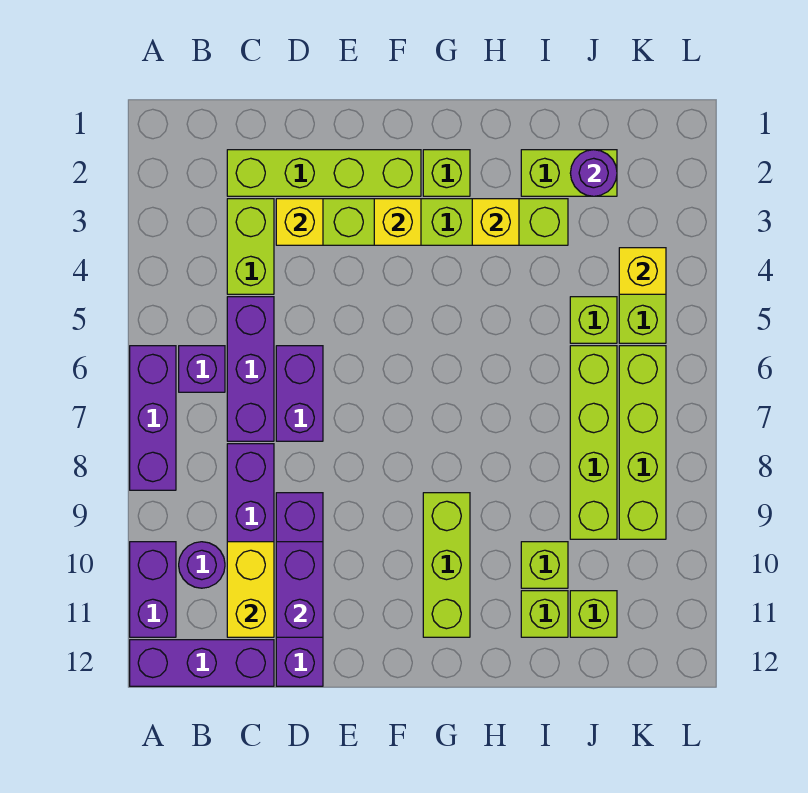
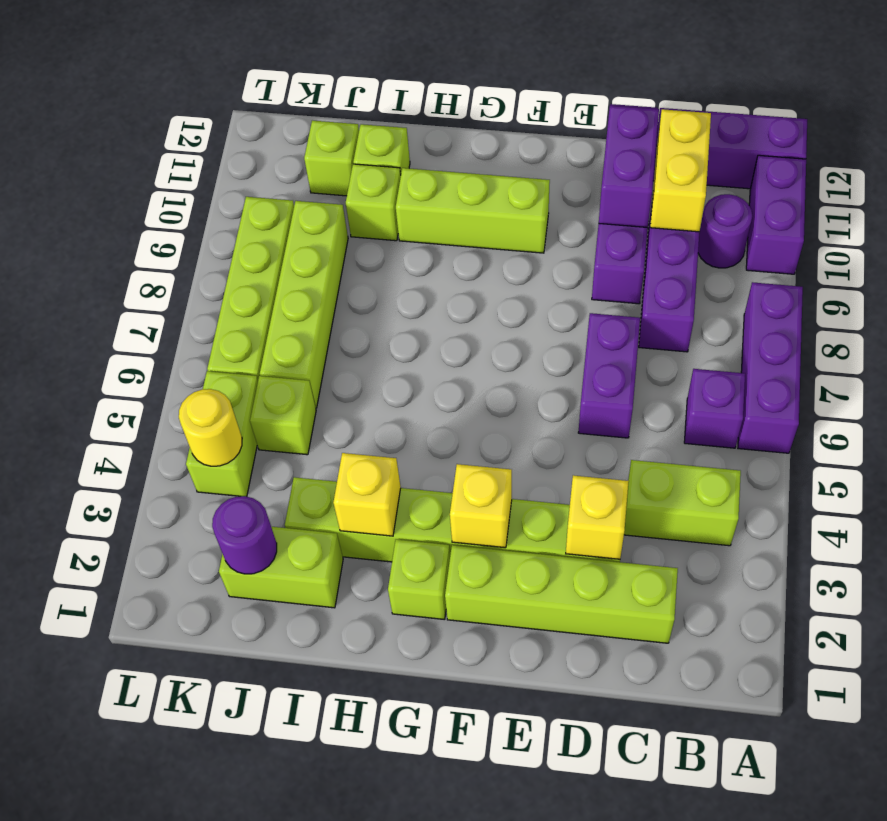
lime 1x2 brick [227,199,274,294] -> lime 1x2 brick turned to [624,460,741,546]
purple 1x3 brick [227,297,274,441] -> none
lime 1x3 brick [423,493,470,637] -> lime 1x3 brick turned to [396,168,550,253]
yellow 1x1 brick [619,248,666,294] -> yellow 1x1 round brick [179,389,242,466]

